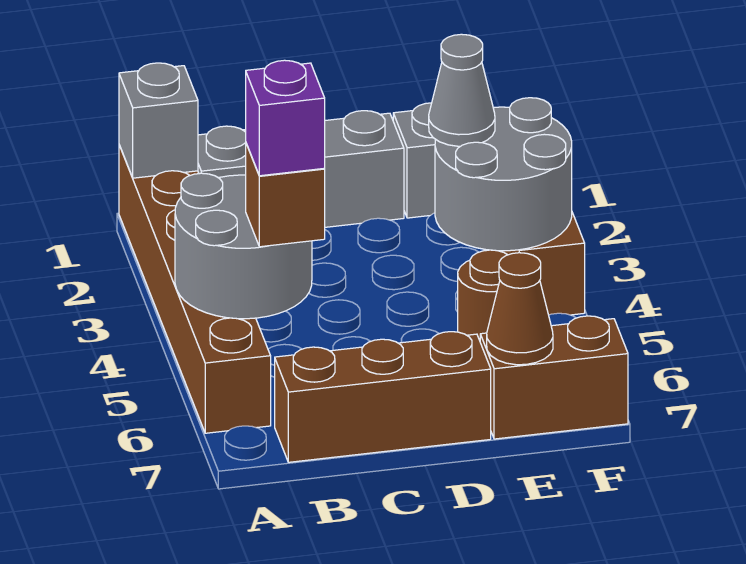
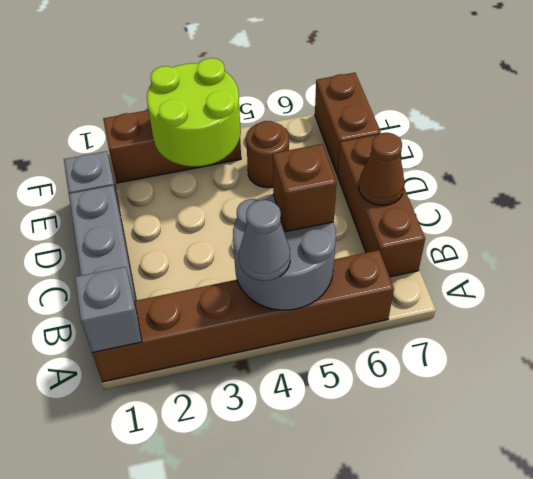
purple 1x1 brick [246,60,325,176] -> none
grey 2x2 round brick [435,98,572,251] -> lime 2x2 round brick [147,58,241,167]
grey 1x1 cone [429,34,495,146] -> grey 1x1 cone moved to [239,200,290,281]
brown 1x1 cone [487,253,553,365] -> brown 1x1 cone moved to [359,133,405,205]

